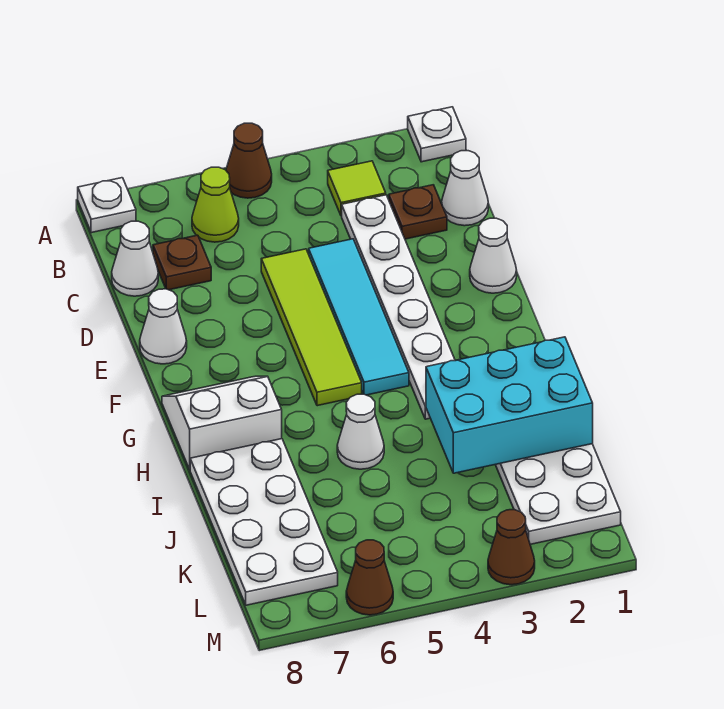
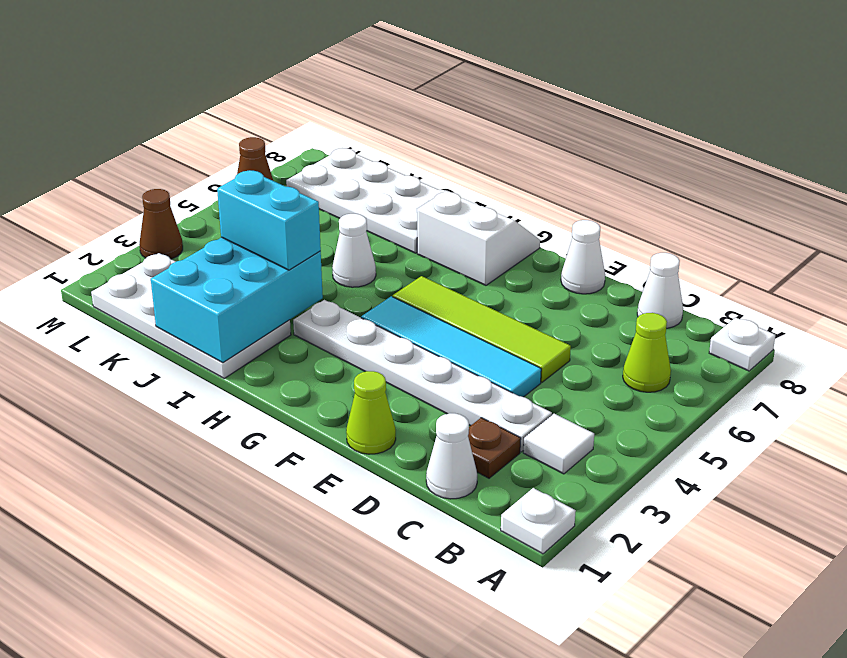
brown 1x1 cone [226,123,272,198] -> none
lime 1x1 tile [328,161,386,216] -> white 1x1 tile [523,414,594,474]
brown 1x1 plate [153,235,211,290] -> none
white 1x1 cone [470,218,517,293] -> lime 1x1 cone [346,371,396,454]
white 2x2 slope [162,376,282,469] -> white 2x2 slope turned to [417,191,540,285]
none -> cyan 1x2 brick [217,171,321,270]

